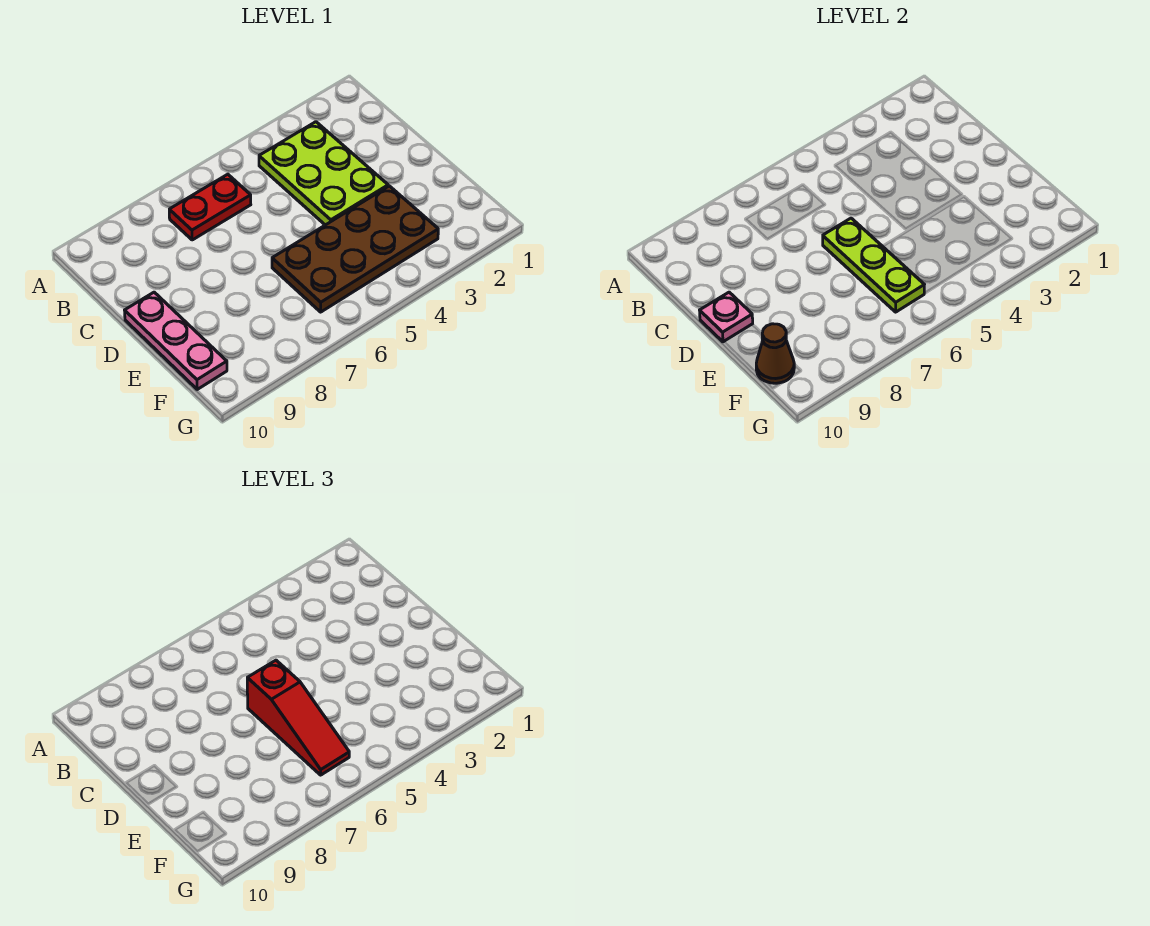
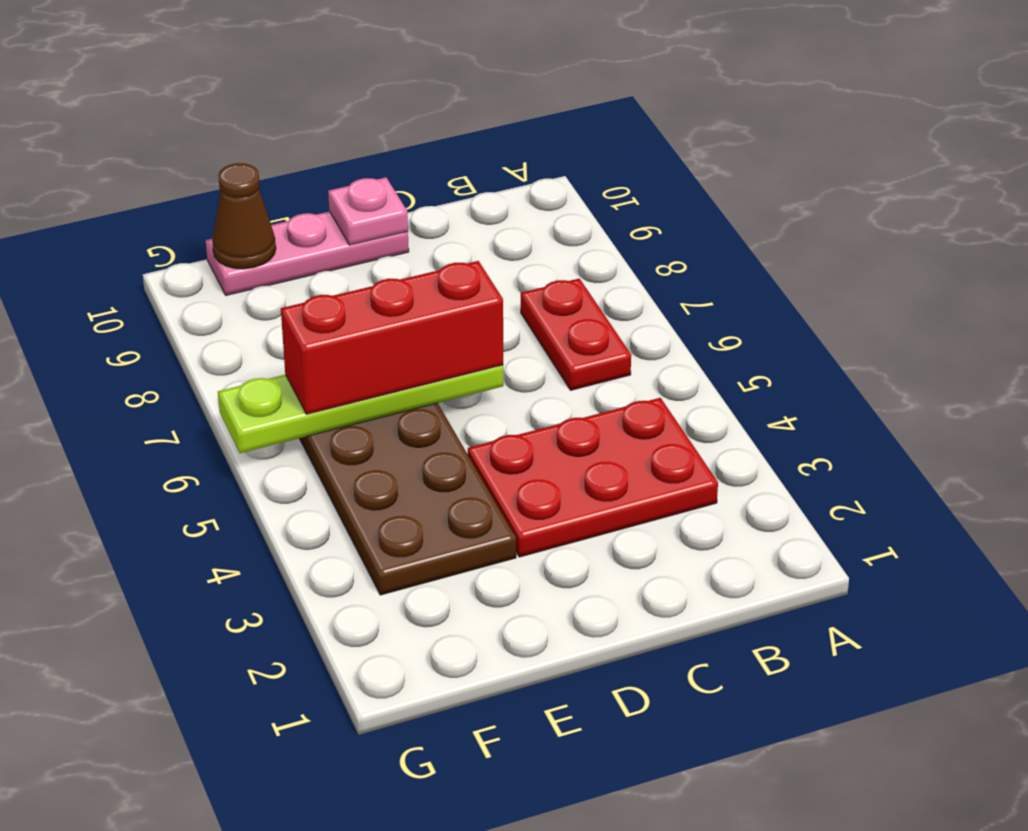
lime 2x3 plate [259,122,388,225] -> red 2x3 plate [468,398,718,557]
lime 1x3 plate [823,218,924,312] -> lime 1x4 plate [218,365,503,453]
red 1x3 slope [247,660,349,775] -> red 1x3 brick [281,261,503,414]

